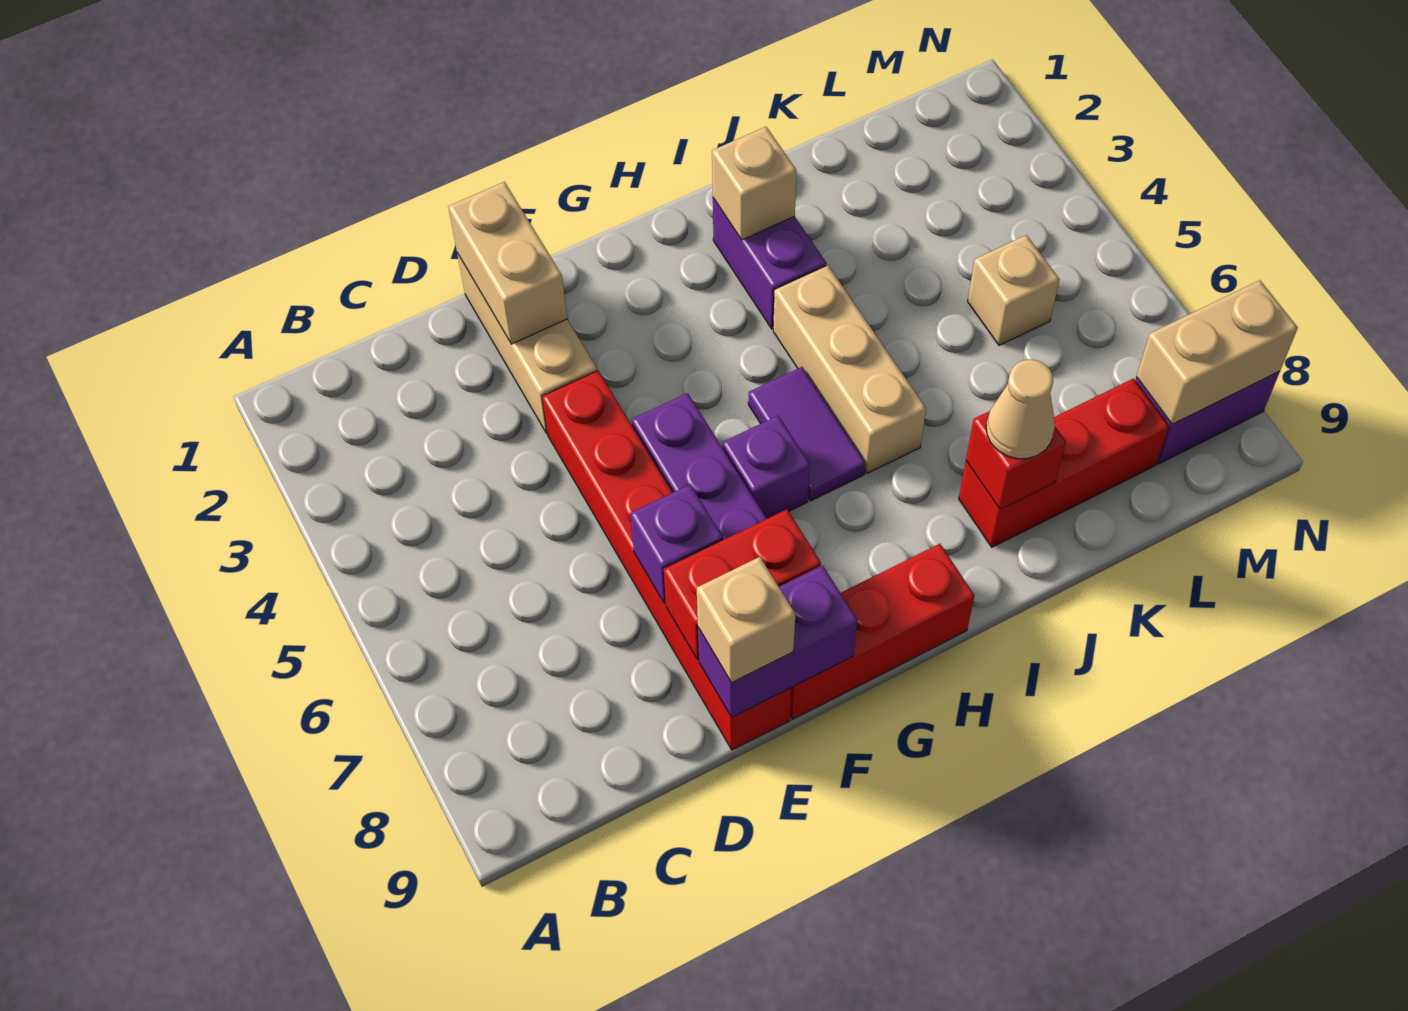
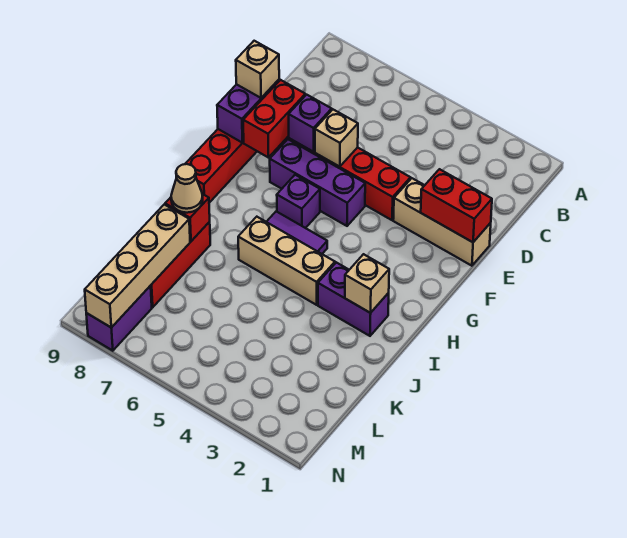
tan 1x2 brick [448,182,567,344] -> red 1x2 brick [421,169,492,242]
tan 1x1 brick [968,235,1060,346] -> tan 1x1 brick moved to [315,110,358,167]
tan 1x2 brick [1136,280,1298,424] -> tan 1x4 brick [85,204,190,328]

